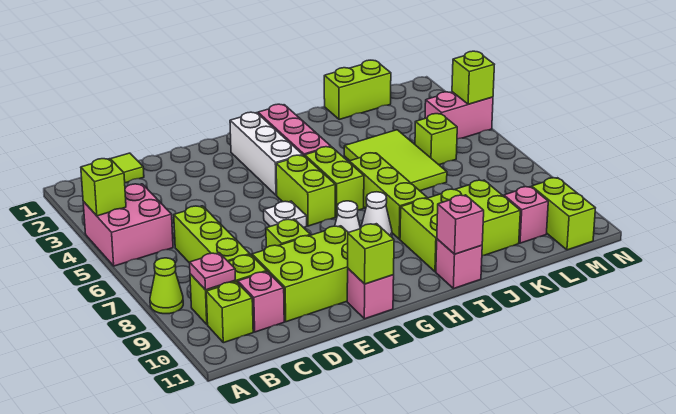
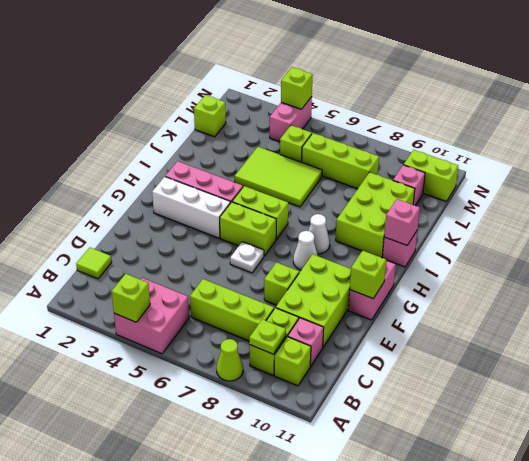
pink 1x1 plate [190,253,235,290] -> lime 1x1 plate [249,319,286,354]
pink 1x1 brick [347,269,394,319] -> pink 1x2 brick [348,260,396,320]
lime 1x3 brick [349,153,427,239] -> lime 1x3 brick moved to [302,133,379,189]
lime 1x2 brick [324,60,391,120] -> lime 1x1 brick [194,95,226,137]

